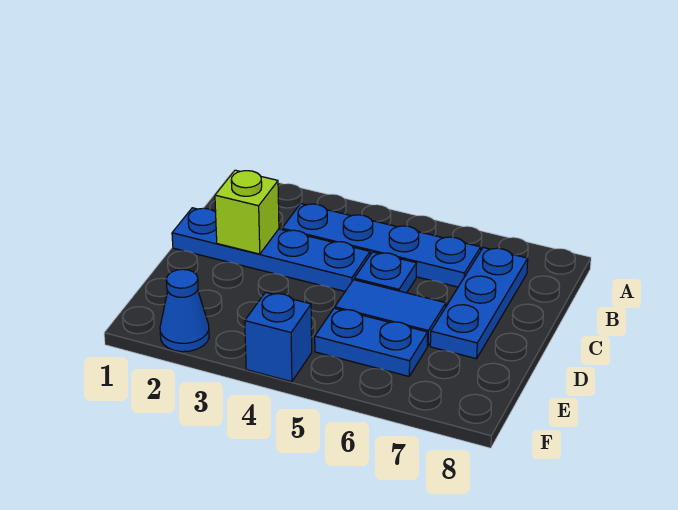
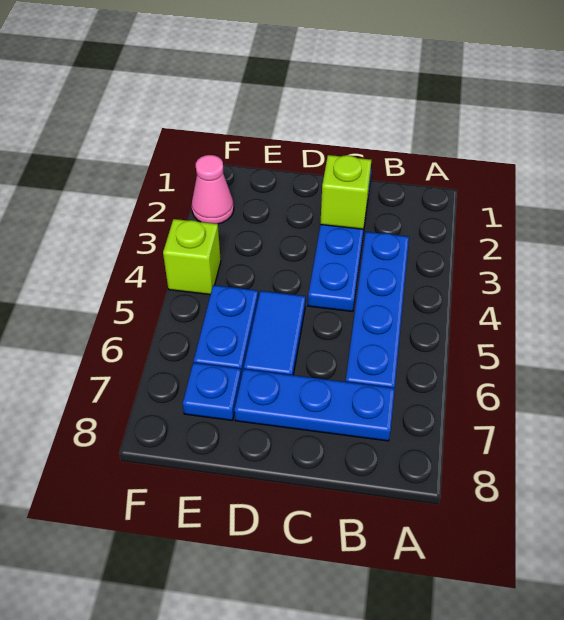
blue 1x1 plate [354,252,417,293] -> blue 1x1 plate moved to [183,363,241,420]
blue 1x1 cone [160,269,209,352] -> pink 1x1 cone [192,155,234,224]
blue 1x1 brick [245,292,312,382] -> lime 1x1 brick [163,219,221,295]

